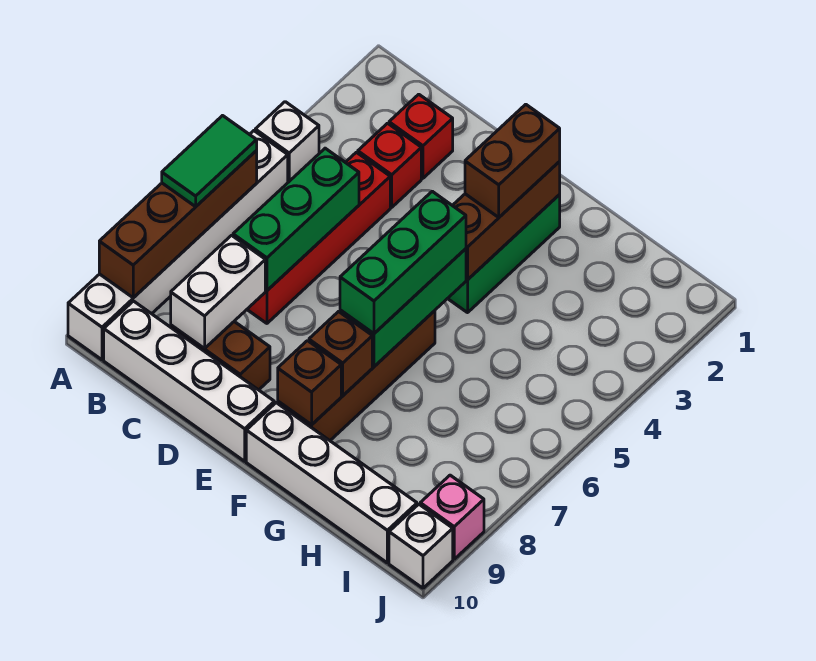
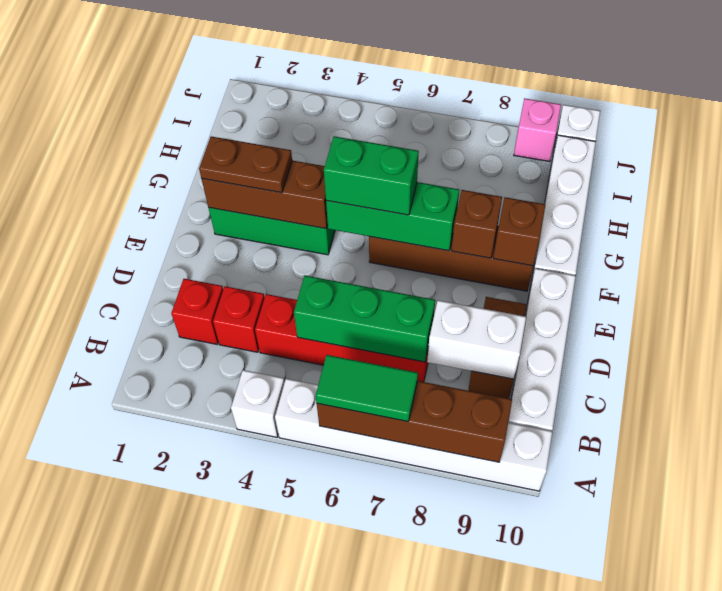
brown 1x2 brick [465,104,560,217] -> brown 1x2 plate [199,136,292,193]
green 1x3 brick [340,191,466,334] -> green 1x2 brick [324,136,419,215]

